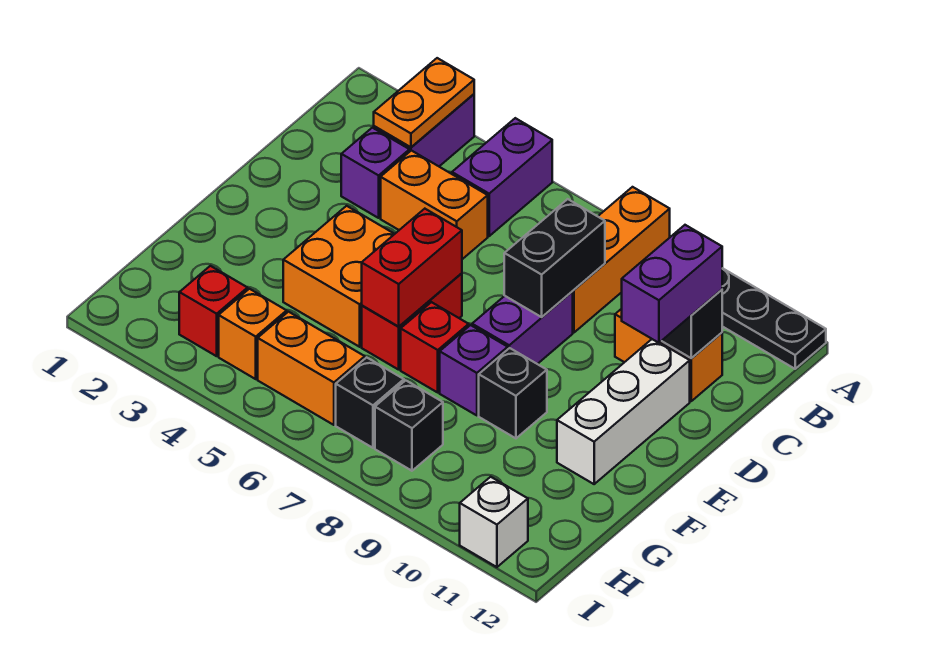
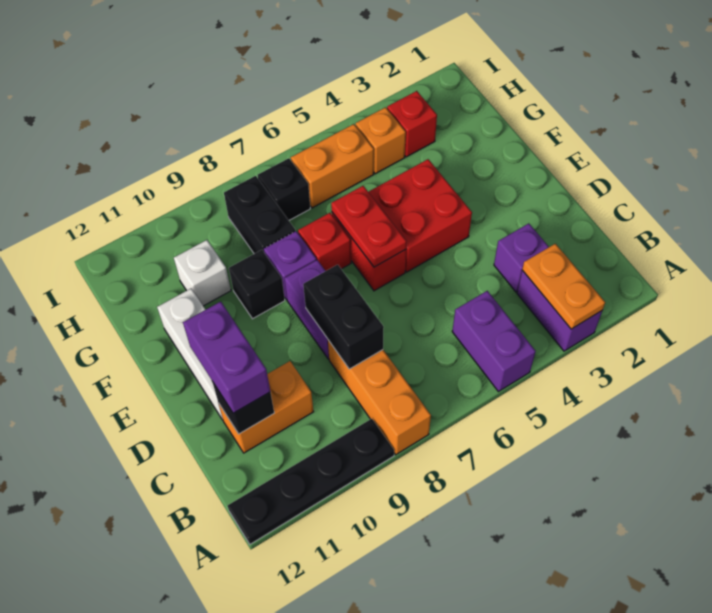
orange 1x2 brick [381,151,488,259] -> none
orange 2x2 brick [283,206,394,347] -> red 2x2 brick [369,159,472,272]
red 1x2 brick [362,209,462,327] -> red 1x2 plate [331,186,407,267]
black 1x1 brick [375,380,443,471] -> black 1x2 brick [224,176,295,254]
white 1x1 brick [460,477,528,567] -> white 1x1 brick moved to [174,240,231,306]

